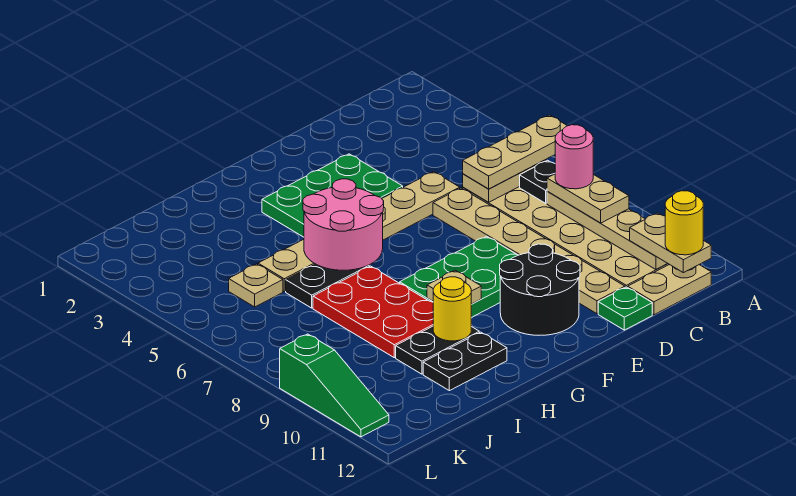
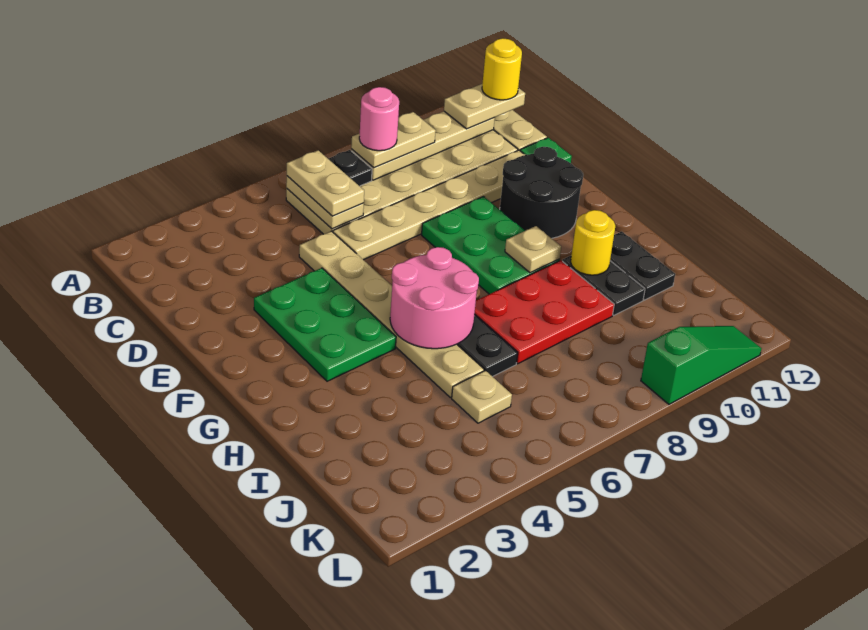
tan 1x3 plate [463,115,567,189] -> tan 1x2 plate [287,150,364,216]

